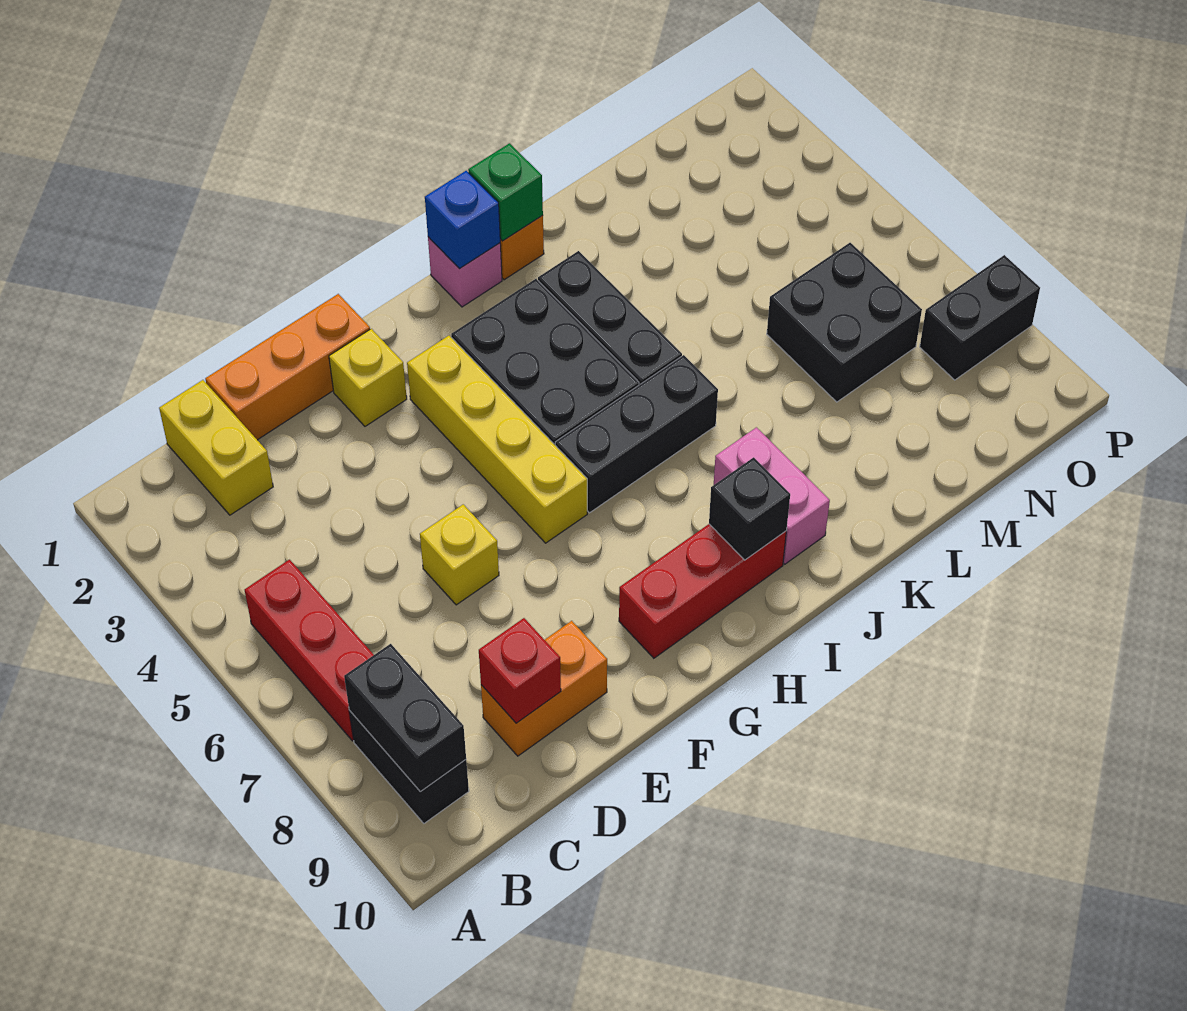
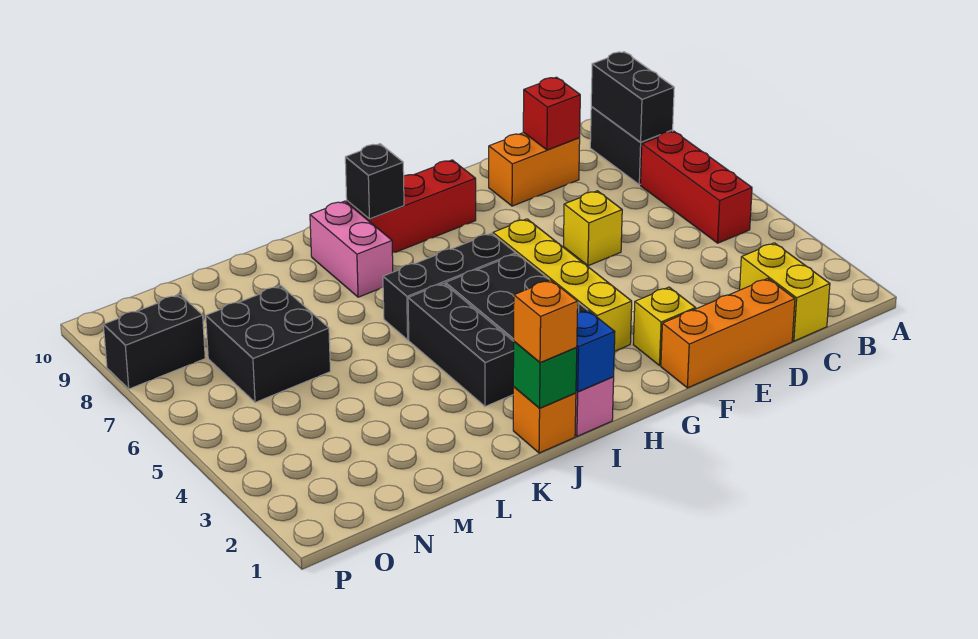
none -> orange 1x1 brick [514,280,578,363]

